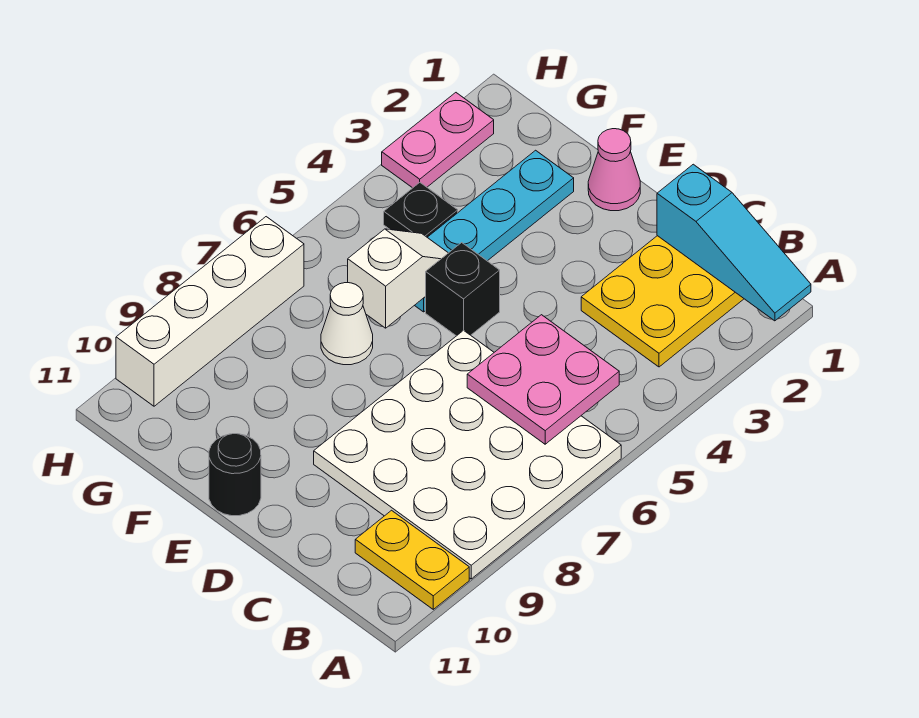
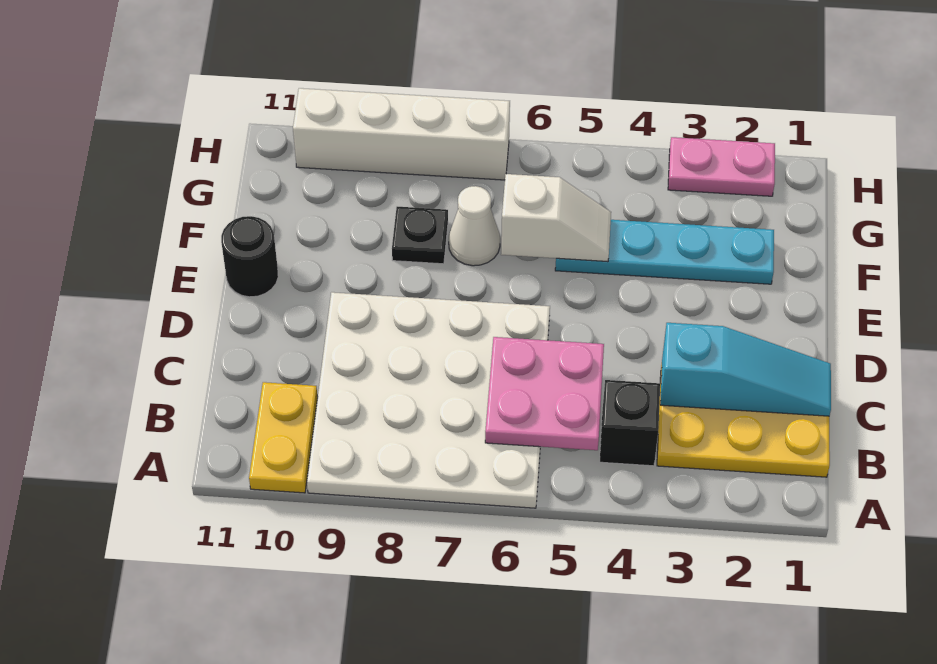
cyan 1x3 slope [657,164,811,321] -> cyan 1x3 slope turned to [660,323,831,416]
pink 1x1 cone [588,129,640,211] -> none
black 1x1 brick [426,243,500,336] -> black 1x1 brick moved to [600,380,660,466]
black 1x1 plate [384,183,458,237] -> black 1x1 plate moved to [392,207,448,264]

